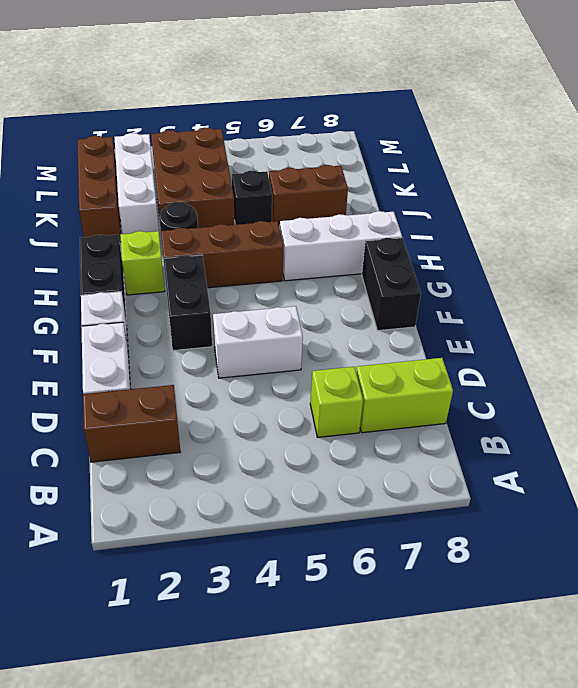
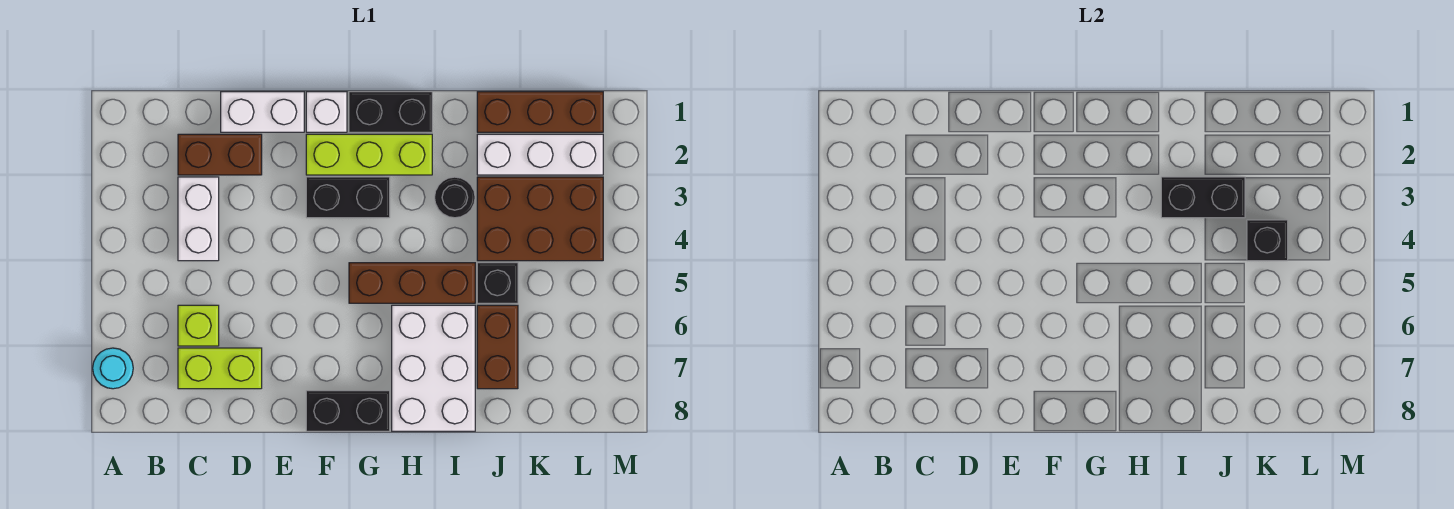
none -> cyan 1x1 round brick [93,348,133,389]
brown 1x2 brick [83,385,180,462] -> brown 1x2 brick turned to [178,134,262,175]
lime 1x2 brick [356,358,453,433] -> lime 1x2 brick turned to [178,348,262,389]
white 1x2 brick [213,306,303,378] -> white 1x2 brick moved to [178,177,219,261]
lime 1x1 brick [120,231,165,295] -> lime 1x3 brick [306,134,432,175]
brown 1x3 brick [161,221,283,288] -> brown 1x3 brick turned to [349,263,475,303]
white 1x3 brick [280,211,402,281] -> white 2x3 brick [392,305,475,431]
none -> black 1x2 brick [1161,177,1245,218]
none -> black 1x1 brick [1247,220,1288,261]

